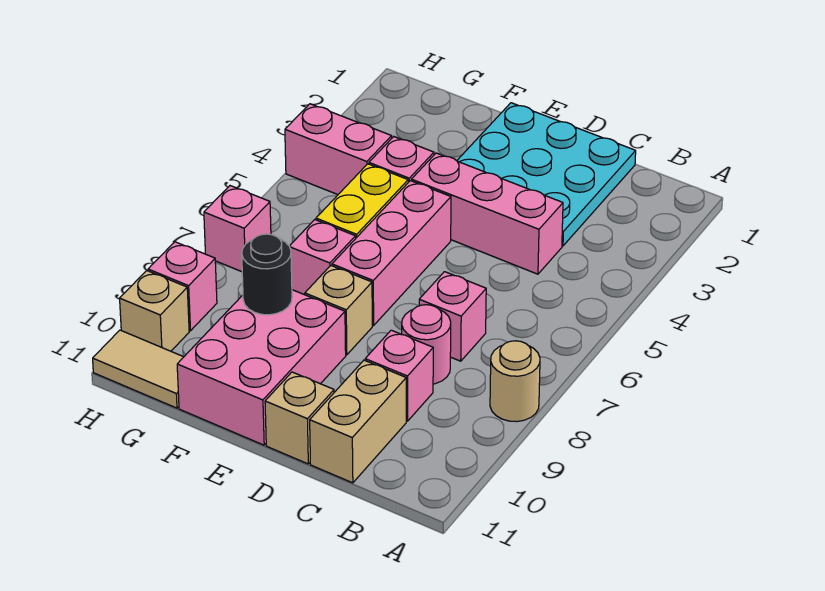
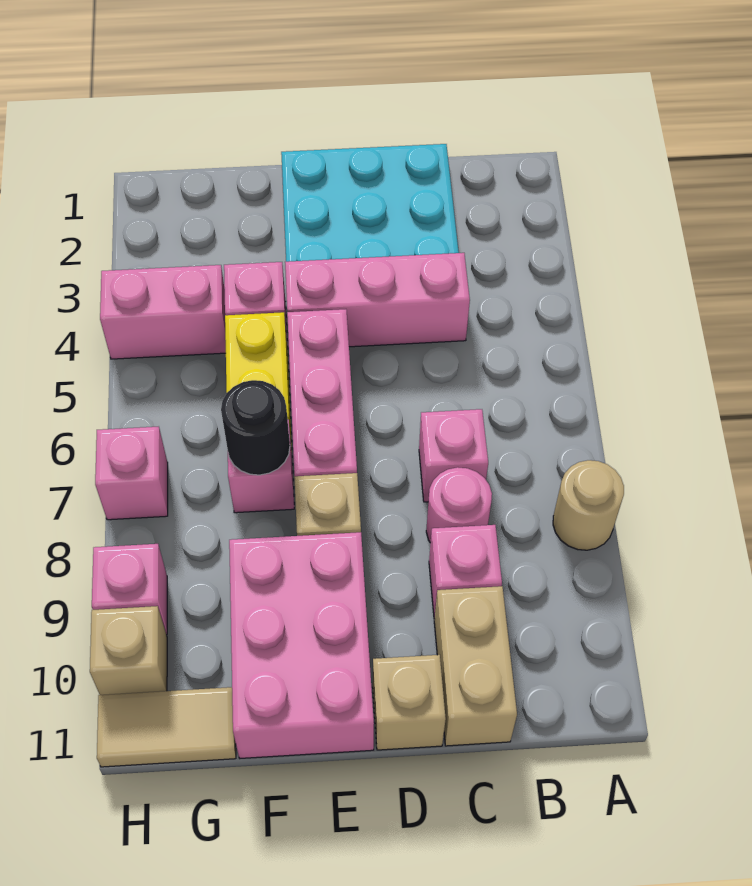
black 1x1 round brick [242,234,292,315] -> black 1x1 round brick moved to [221,380,290,475]

